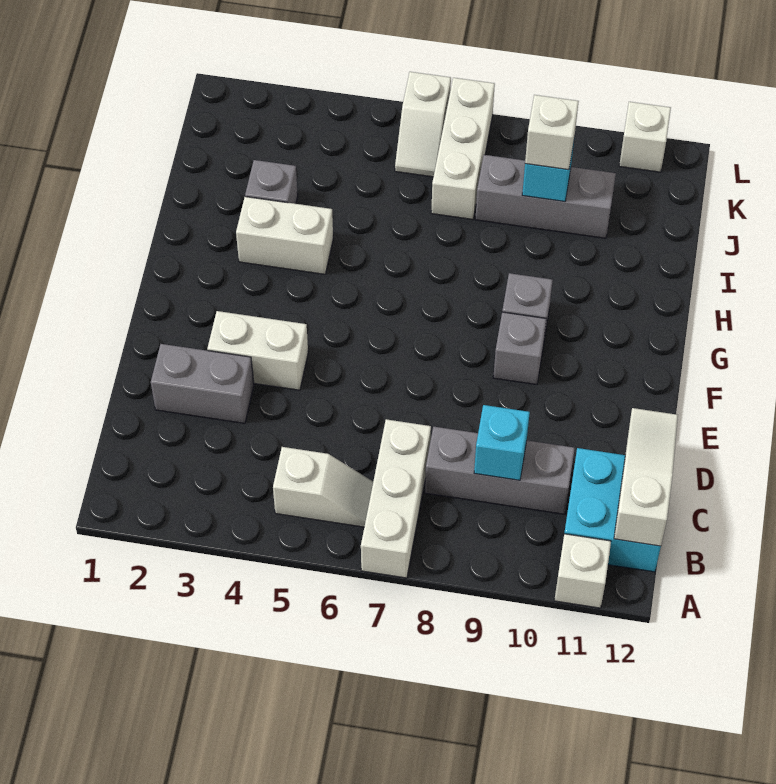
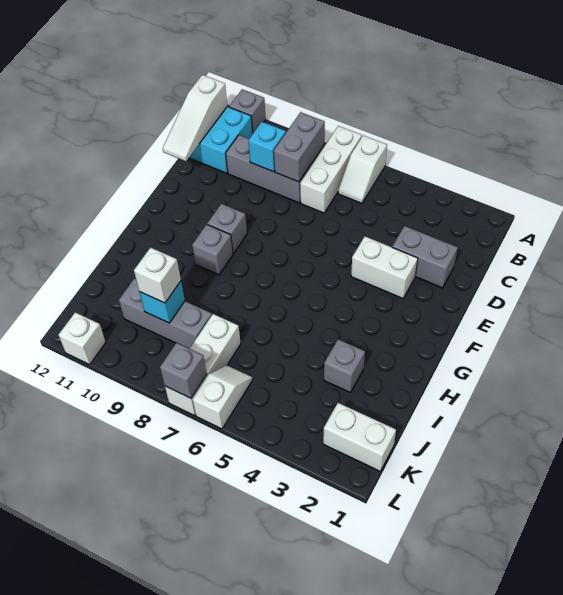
white 1x1 brick [554,534,611,608] -> grey 1x1 brick [229,89,266,133]
white 1x2 slope [273,447,373,527] -> white 1x2 slope turned to [338,135,387,203]
none -> grey 1x2 brick [274,112,325,182]
white 1x2 brick [236,197,333,274] -> white 1x2 brick moved to [323,403,396,471]
none -> grey 1x1 brick [160,343,207,398]

